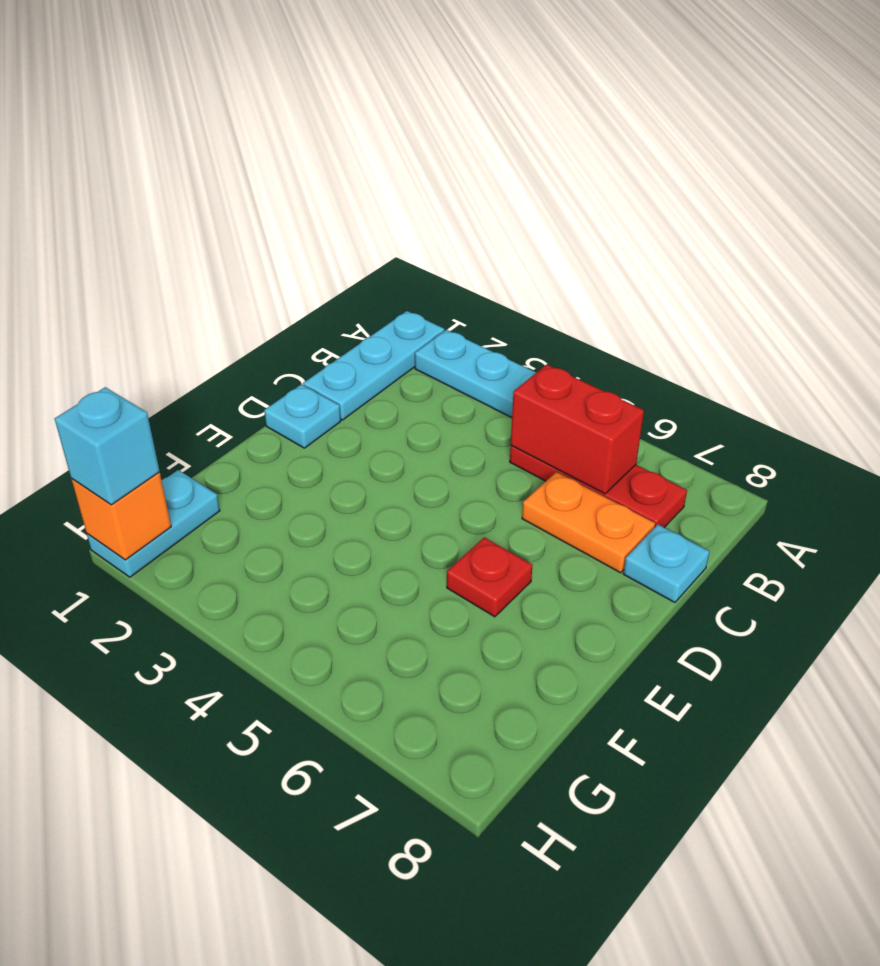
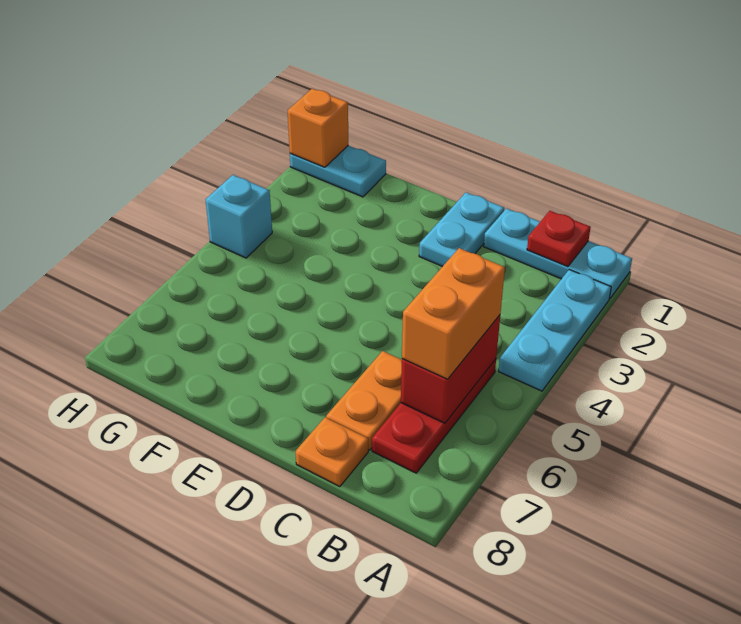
none -> orange 1x2 brick [402,248,505,379]
cyan 1x1 plate [623,525,710,602] -> orange 1x1 plate [296,417,368,487]
cyan 1x1 plate [264,384,341,448] -> cyan 1x2 plate [419,192,504,267]
red 1x1 plate [447,537,532,617] -> red 1x1 plate moved to [527,211,591,267]
cyan 1x1 brick [55,387,160,505] -> cyan 1x1 brick moved to [206,175,272,258]

